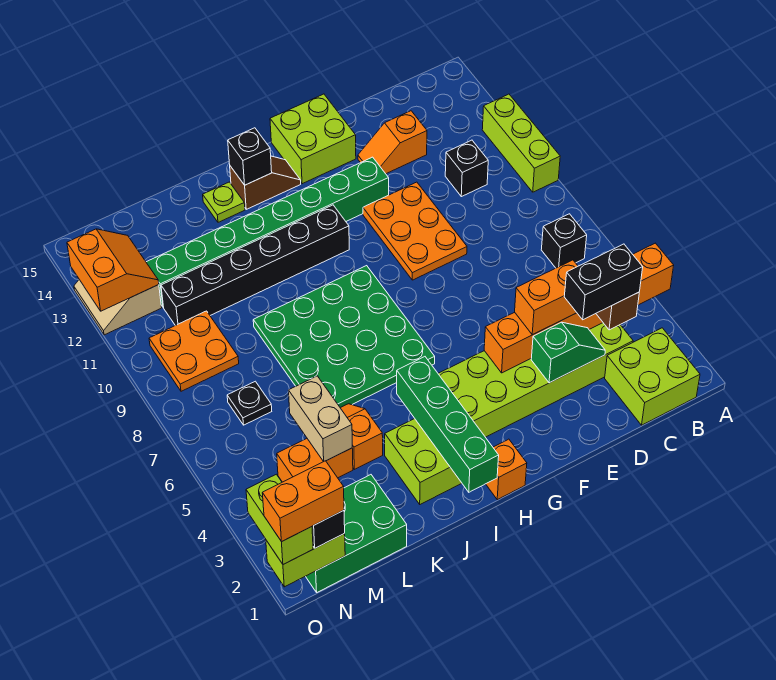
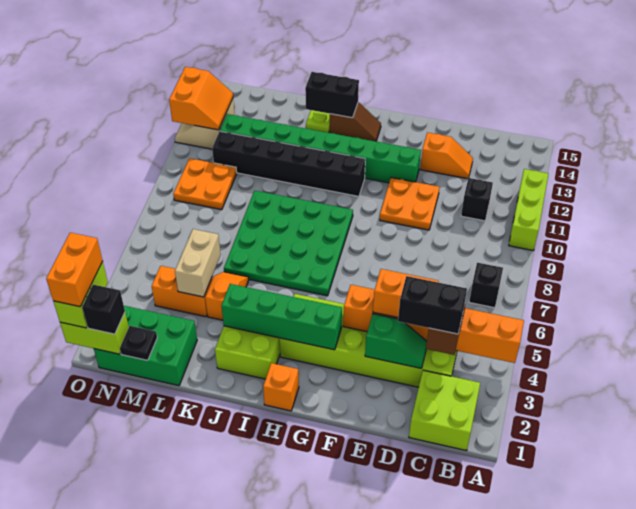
orange 1x2 slope [358,111,427,174] -> orange 1x2 slope turned to [420,132,473,179]
orange 2x3 plate [363,182,467,280] -> orange 2x2 plate [380,178,440,230]
lime 2x2 brick [270,94,356,184] -> none
green 1x4 brick [397,357,499,492] -> green 1x4 brick turned to [221,284,342,350]
black 1x1 brick [228,128,272,185] -> black 1x2 brick [305,72,359,118]
black 1x1 plate [227,381,272,425] -> black 1x1 plate moved to [120,326,157,360]
orange 1x2 brick [262,461,344,542] -> orange 1x2 brick turned to [46,233,103,307]

